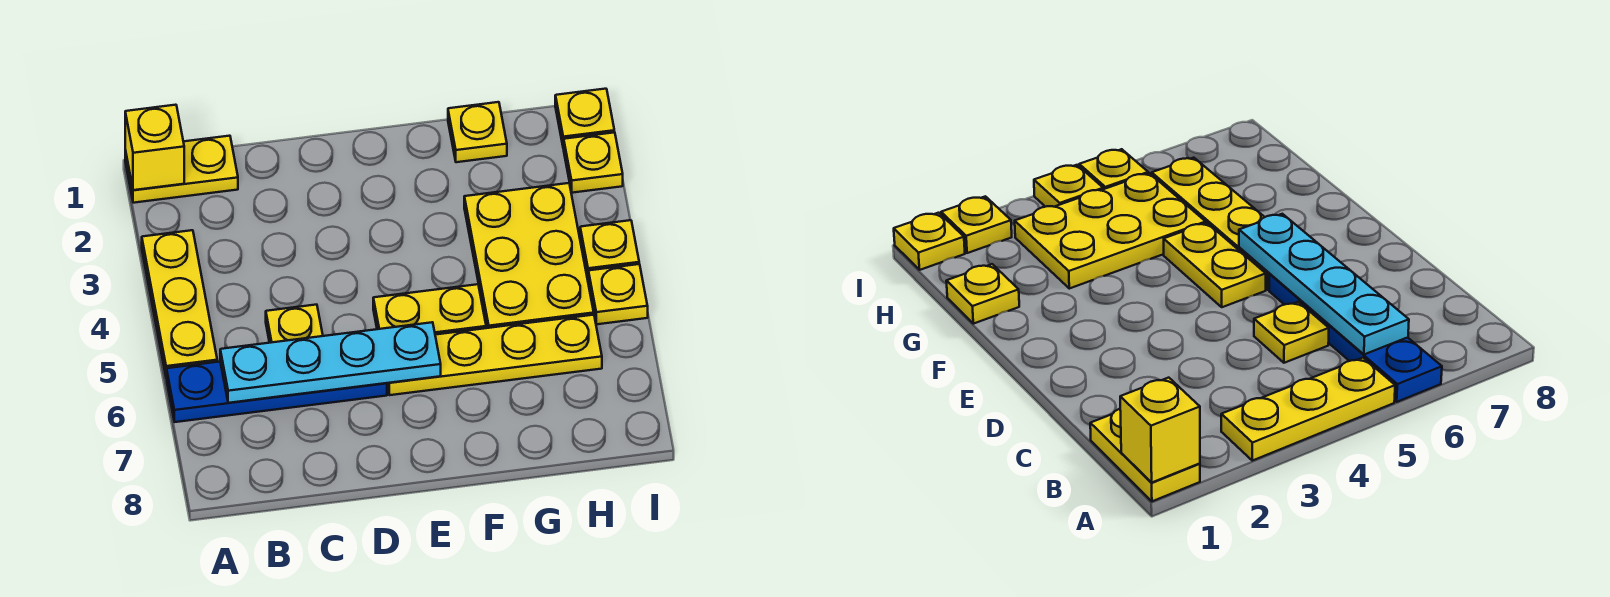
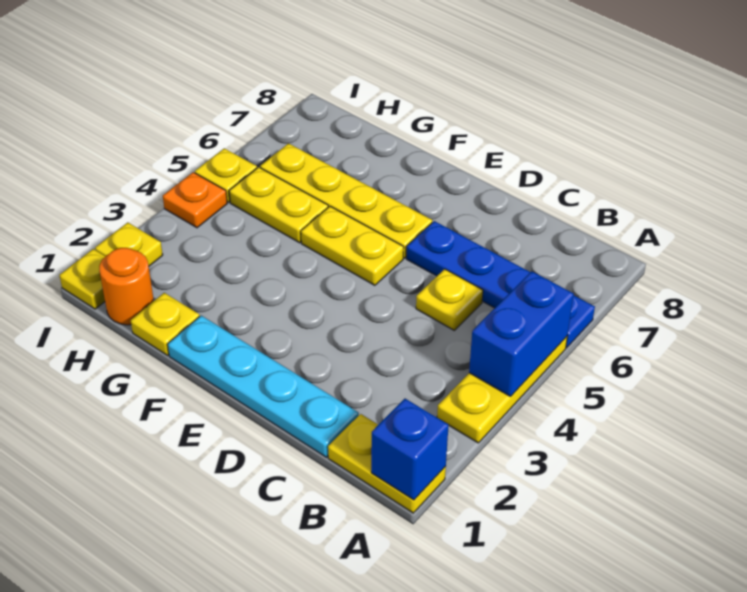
yellow 1x1 brick [125,105,184,190] -> blue 1x1 brick [371,399,448,500]
none -> blue 1x2 brick [469,271,574,396]
cyan 1x4 plate [220,322,441,403] -> cyan 1x4 plate moved to [168,316,359,457]
yellow 2x3 plate [464,183,594,328] -> yellow 1x2 plate [229,167,328,243]
none -> orange 1x1 round brick [99,248,154,325]
yellow 1x1 plate [580,220,639,278] -> orange 1x1 plate [163,172,227,228]

